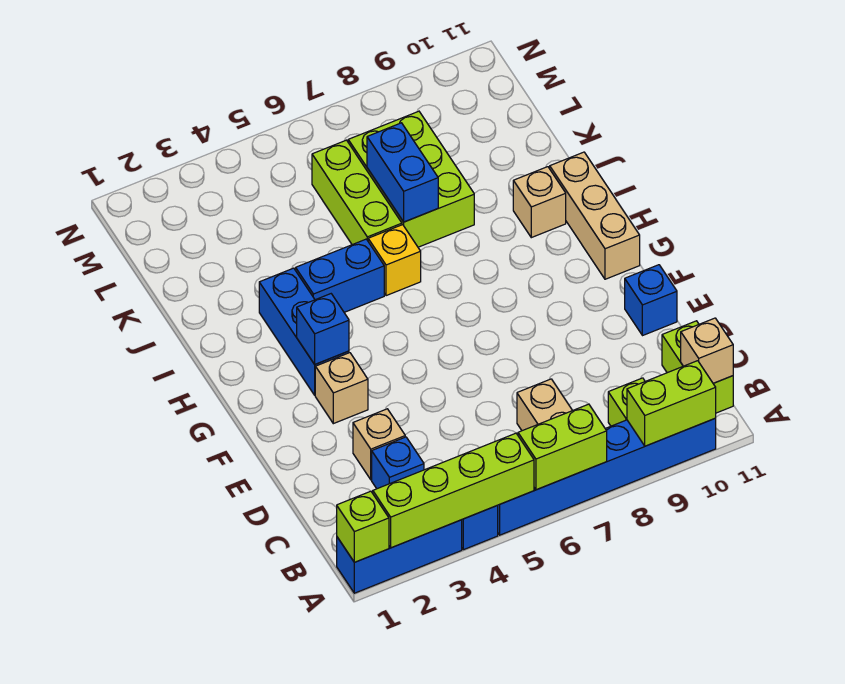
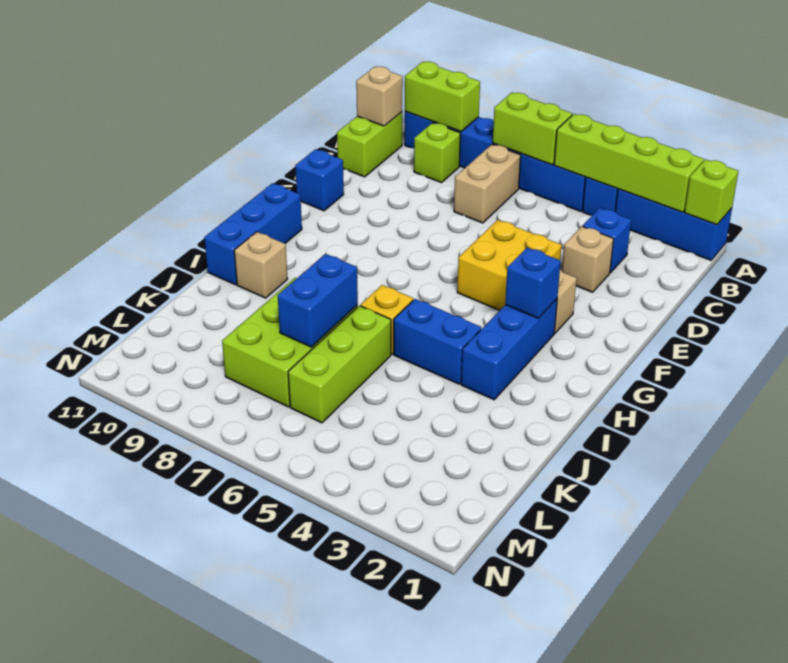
none -> yellow 2x2 brick [457,220,562,310]
tan 1x3 brick [550,152,640,279] -> blue 1x3 brick [204,183,302,285]

